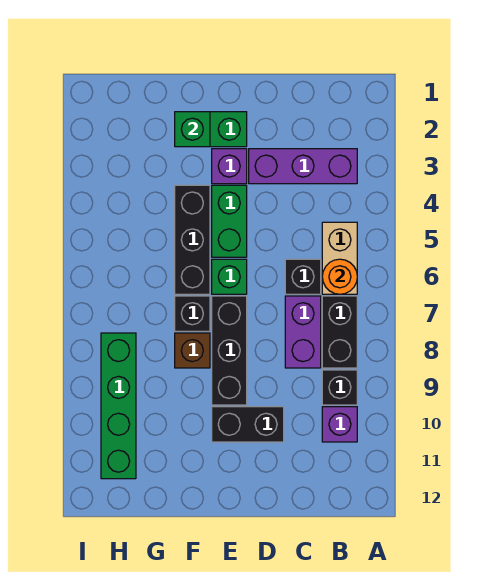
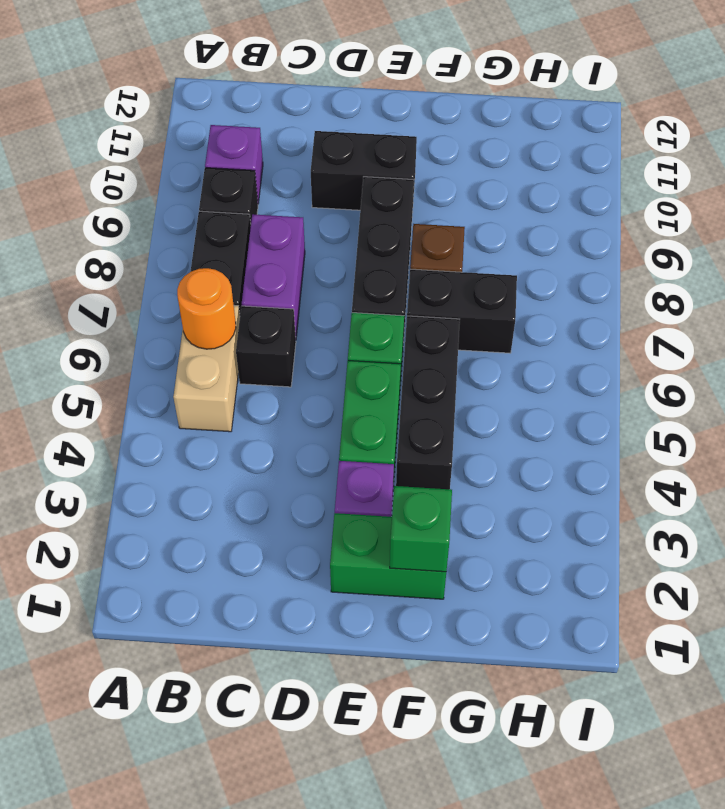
purple 1x3 brick [249,149,357,184] -> none
black 1x1 brick [175,296,210,331] -> black 1x2 brick [407,269,517,353]
green 1x4 brick [101,333,136,479] -> none

